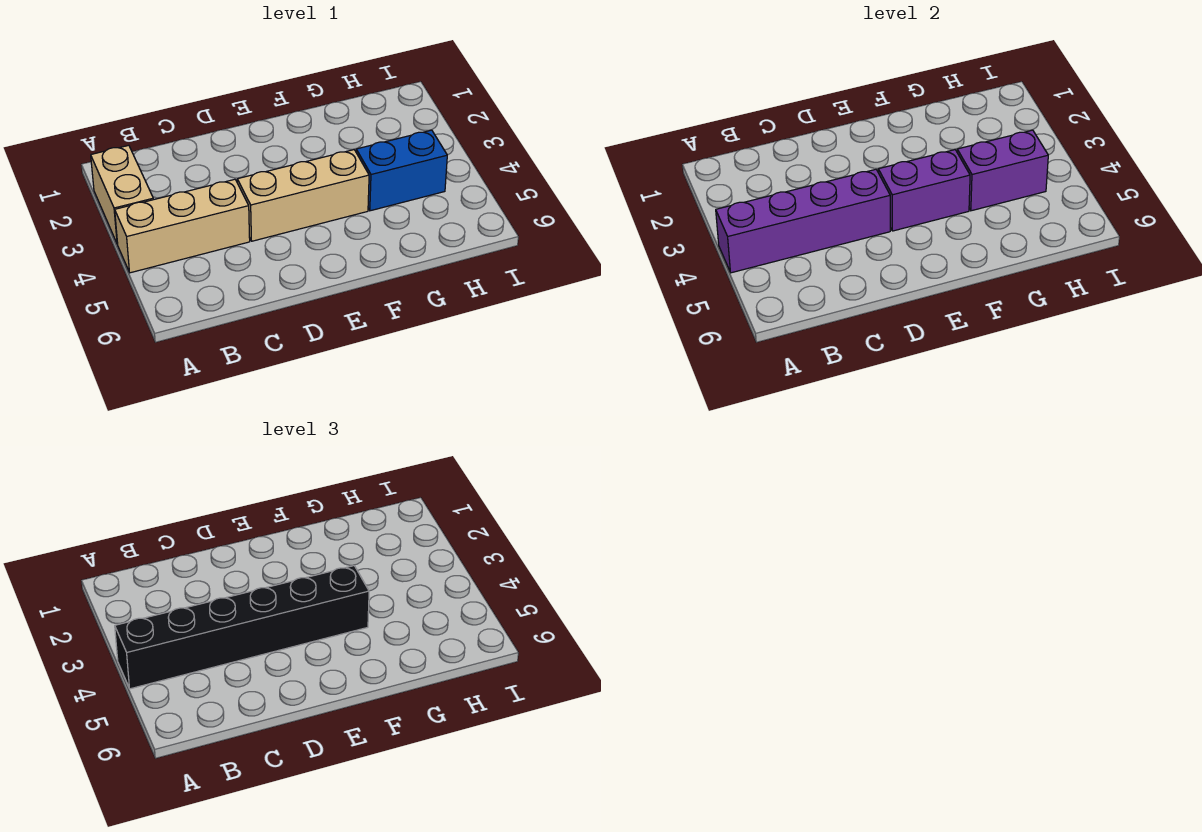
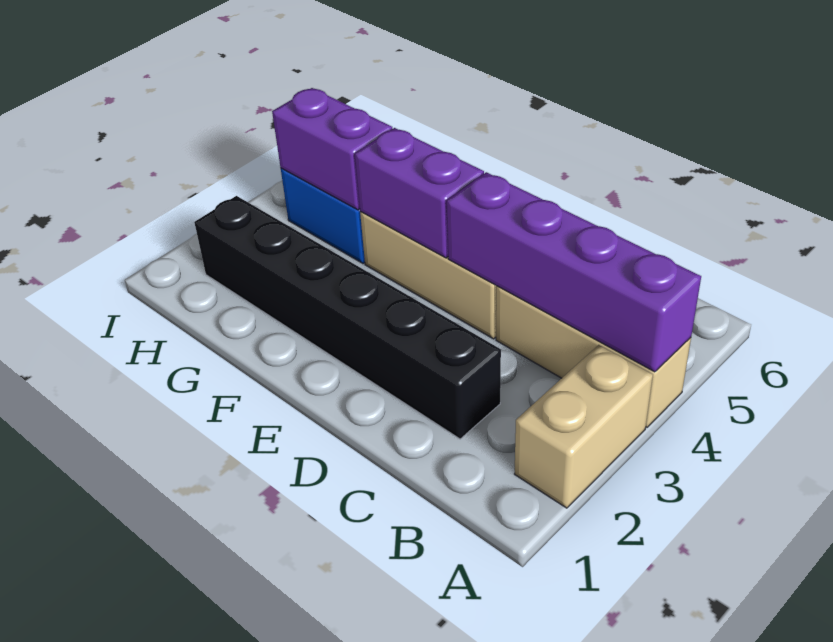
black 1x6 brick [115,566,369,689] -> black 1x6 brick moved to [194,196,501,439]

